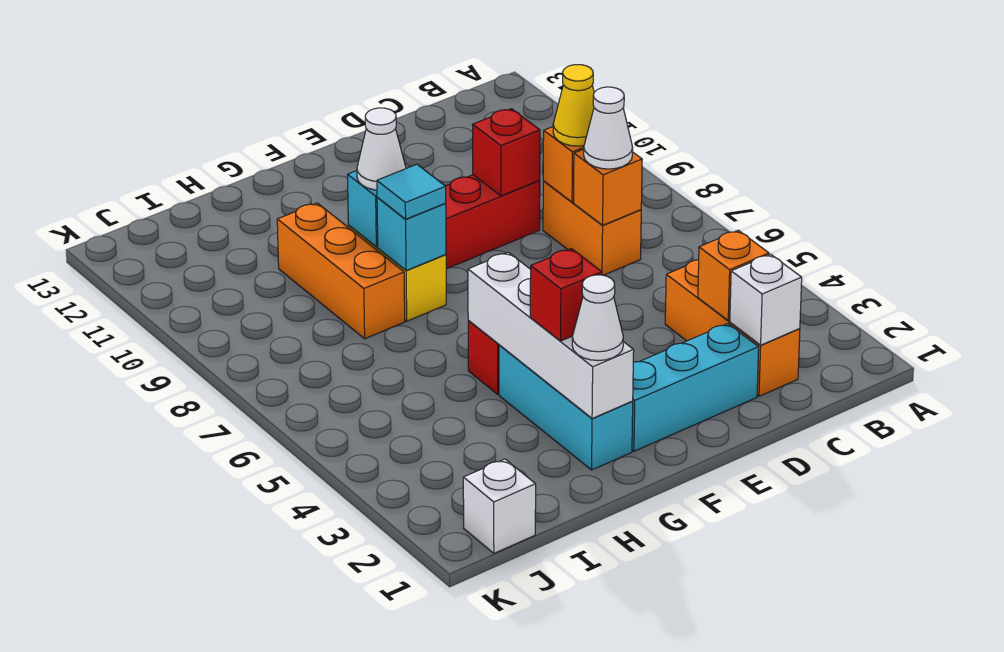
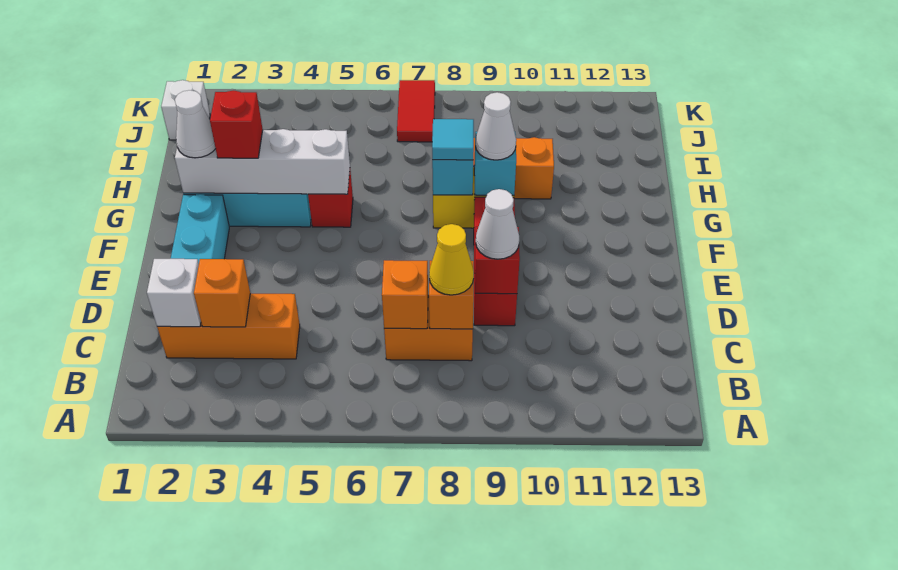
white 1x1 cone [584,87,633,169] -> white 1x1 cone moved to [476,189,519,259]
none -> red 1x2 tile [397,80,435,142]

